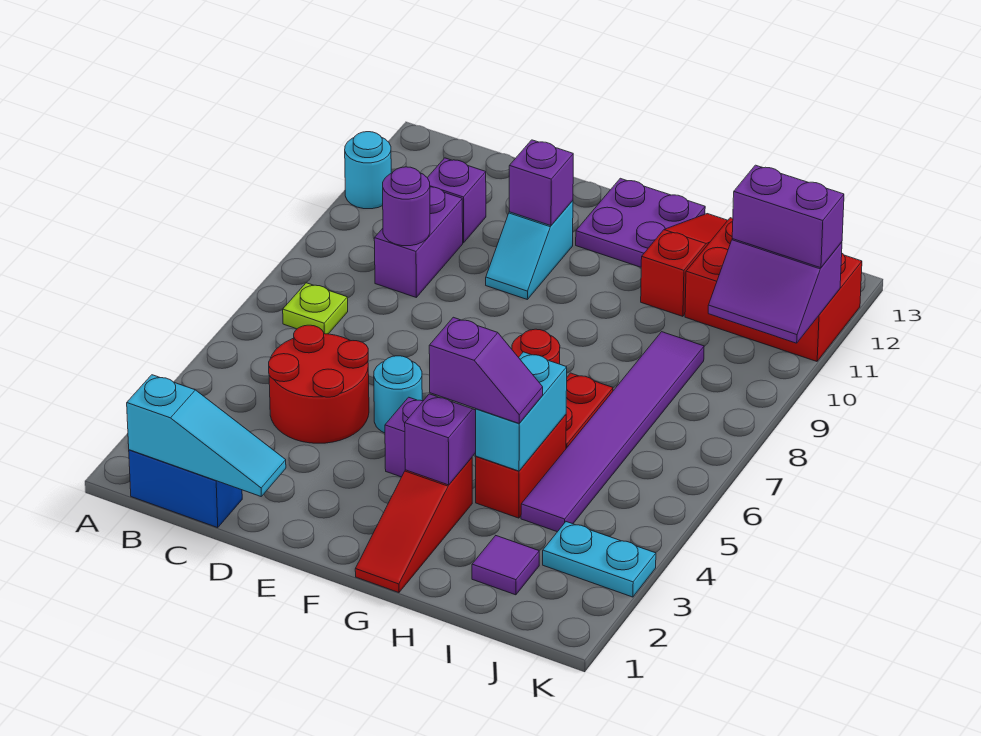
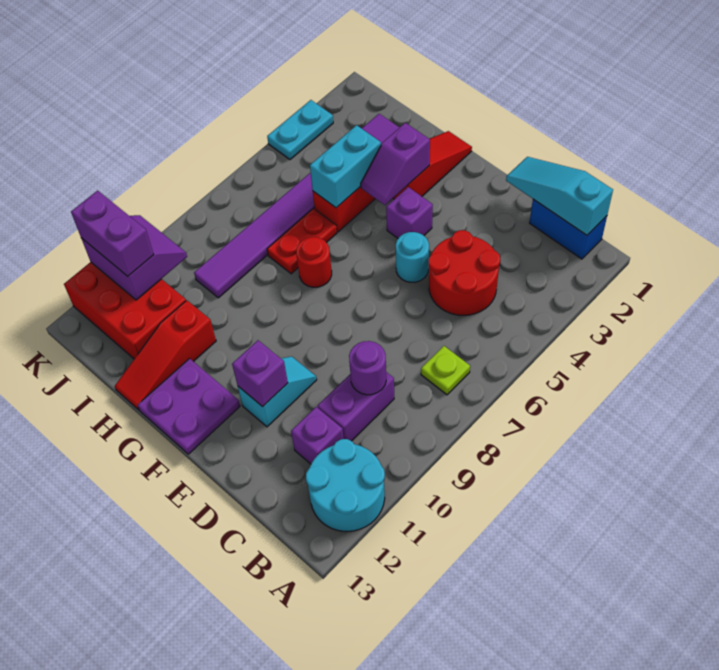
cyan 1x1 round brick [345,132,391,209] -> cyan 2x2 round brick [306,439,385,531]
purple 1x2 slope [429,317,543,423] -> none
cyan 1x2 plate [543,522,656,597] -> cyan 1x2 plate turned to [267,100,333,160]

